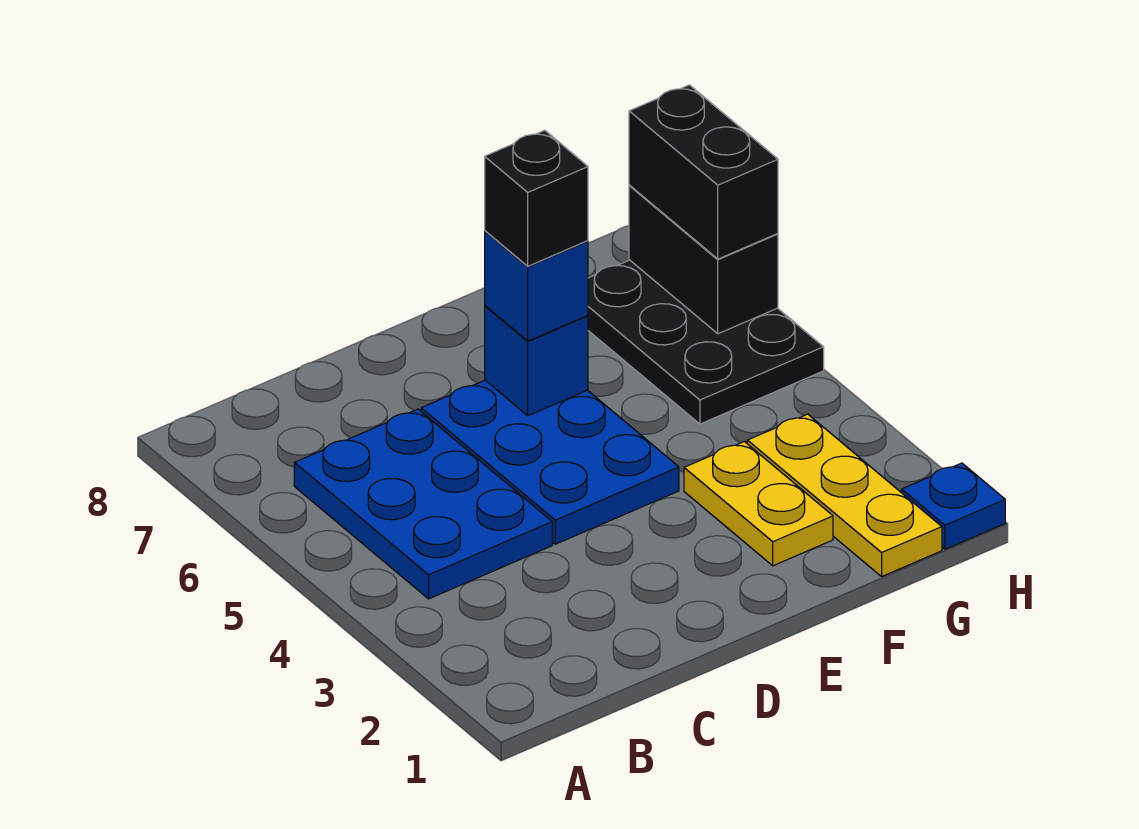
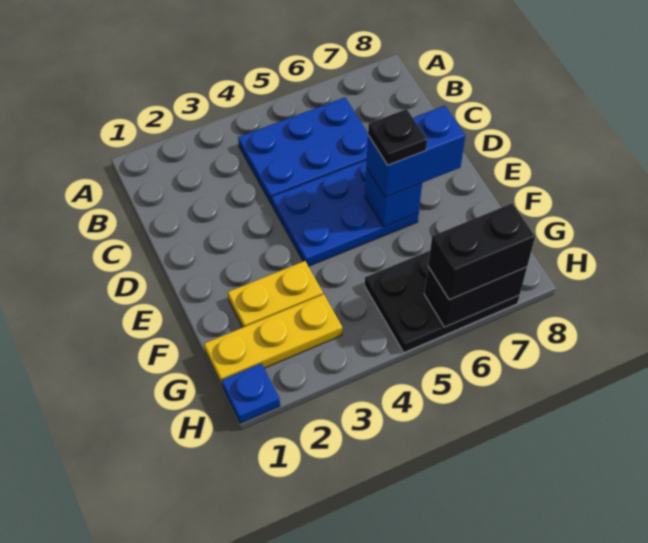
blue 1x1 brick [485,231,588,341] -> blue 1x2 brick [366,106,466,197]
black 1x1 brick [485,130,588,266] -> black 1x1 plate [368,109,427,165]

